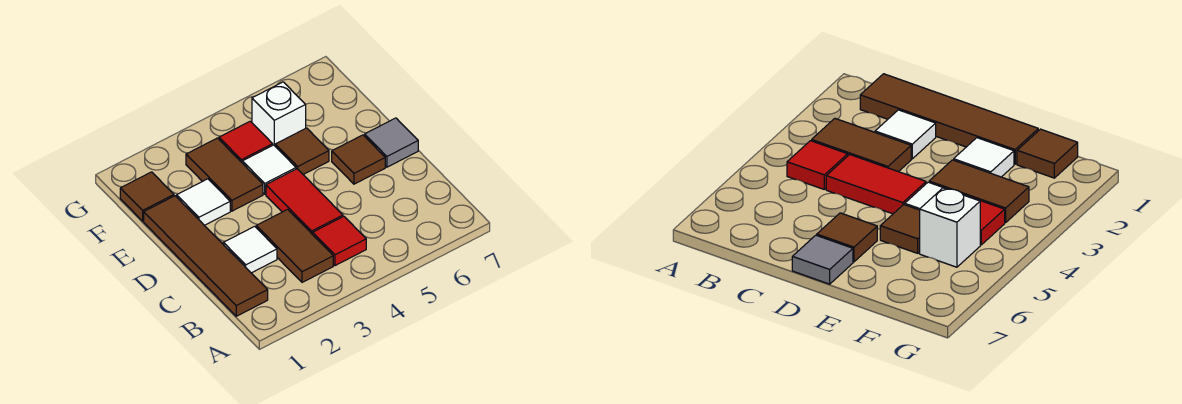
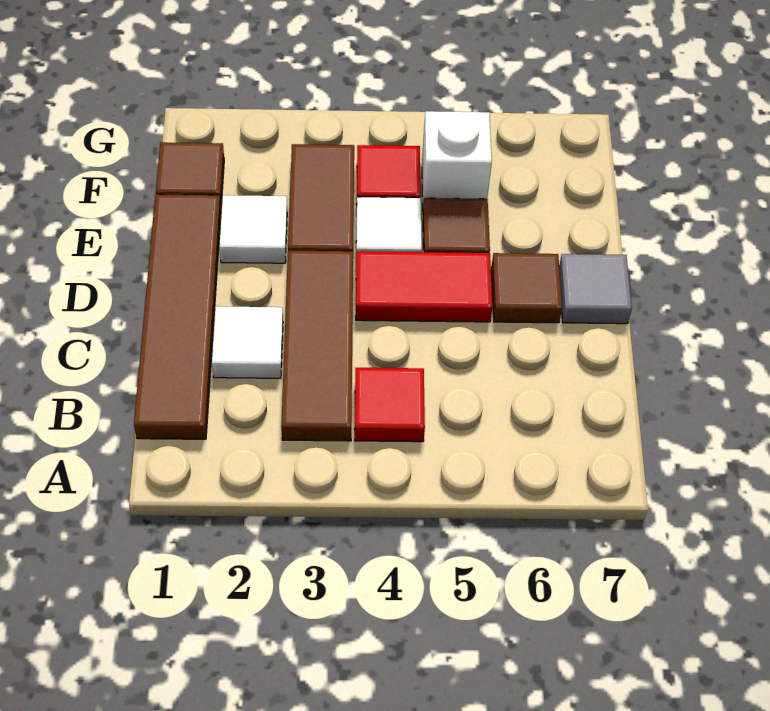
brown 1x2 tile [256,209,333,282] -> brown 1x3 tile [281,250,353,441]
red 1x2 tile [266,169,343,235] -> red 1x2 tile turned to [356,251,493,322]

